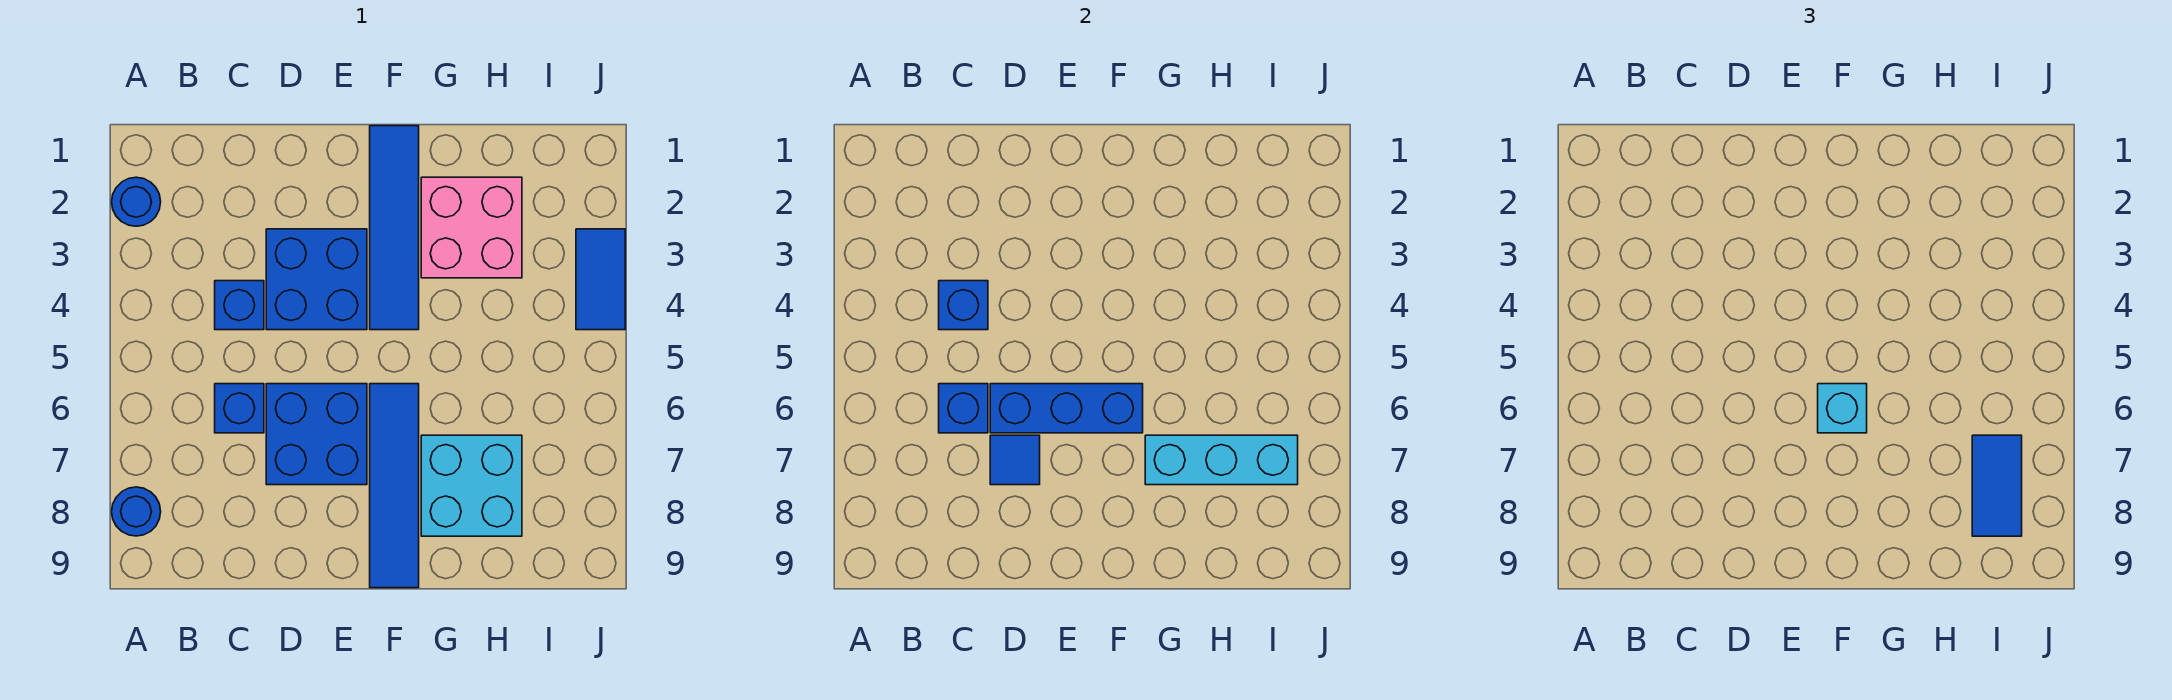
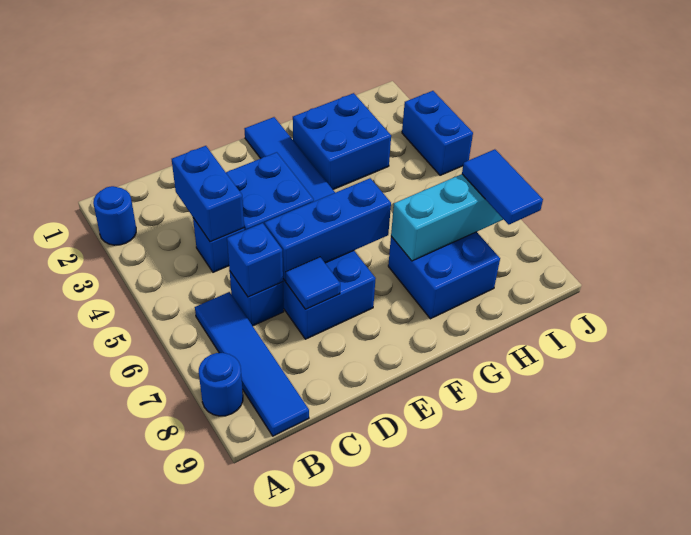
blue 1x1 brick [939,281,988,330] -> blue 1x2 brick [172,146,244,242]
blue 1x4 tile [370,384,419,588] -> blue 1x4 tile moved to [195,292,309,436]
cyan 1x1 brick [1818,384,1867,433] -> none
pink 2x2 brick [421,177,522,278] -> blue 2x2 brick [293,93,391,189]
cyan 2x2 brick [421,435,522,536] -> blue 2x2 brick [388,232,500,319]
blue 1x2 tile [576,229,625,330] -> blue 1x2 brick [402,91,473,175]

